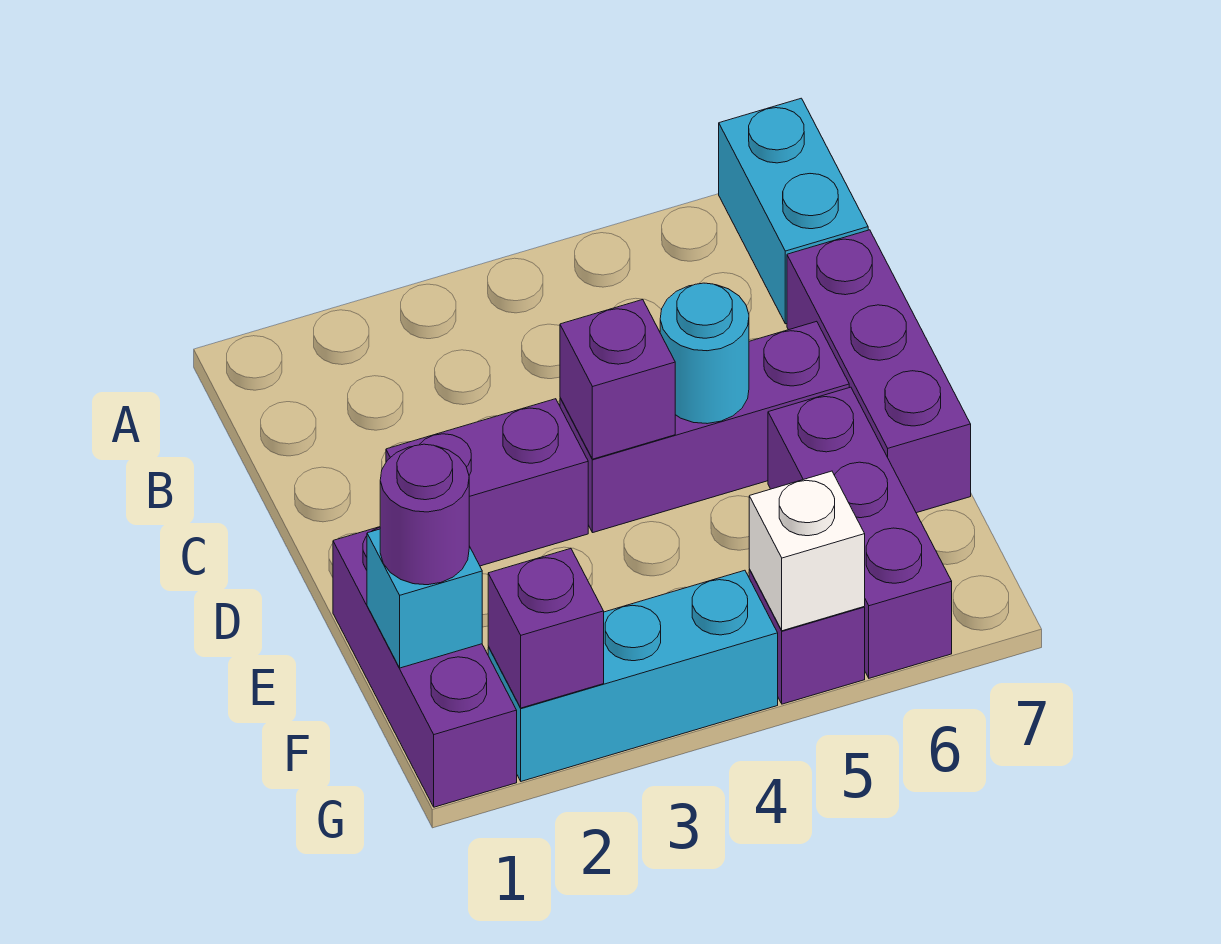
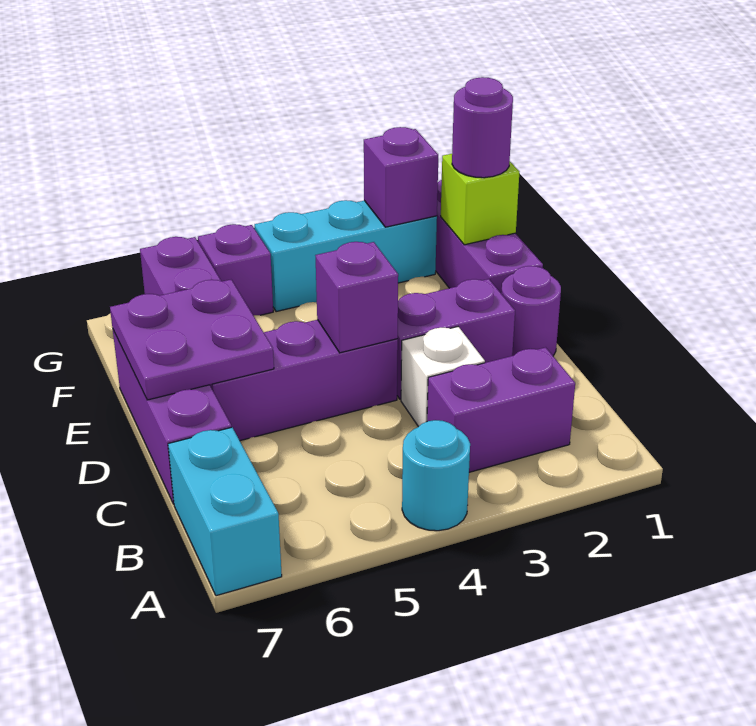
none -> purple 1x2 brick [427,347,575,472]
none -> purple 1x1 round brick [501,266,561,356]
cyan 1x1 round brick [660,283,749,424] -> cyan 1x1 round brick moved to [402,420,470,531]
none -> purple 2x2 plate [110,280,274,400]
cyan 1x1 brick [367,529,482,668] -> lime 1x1 brick [441,154,519,245]
white 1x1 brick [749,471,865,631] -> white 1x1 brick moved to [401,327,485,427]

